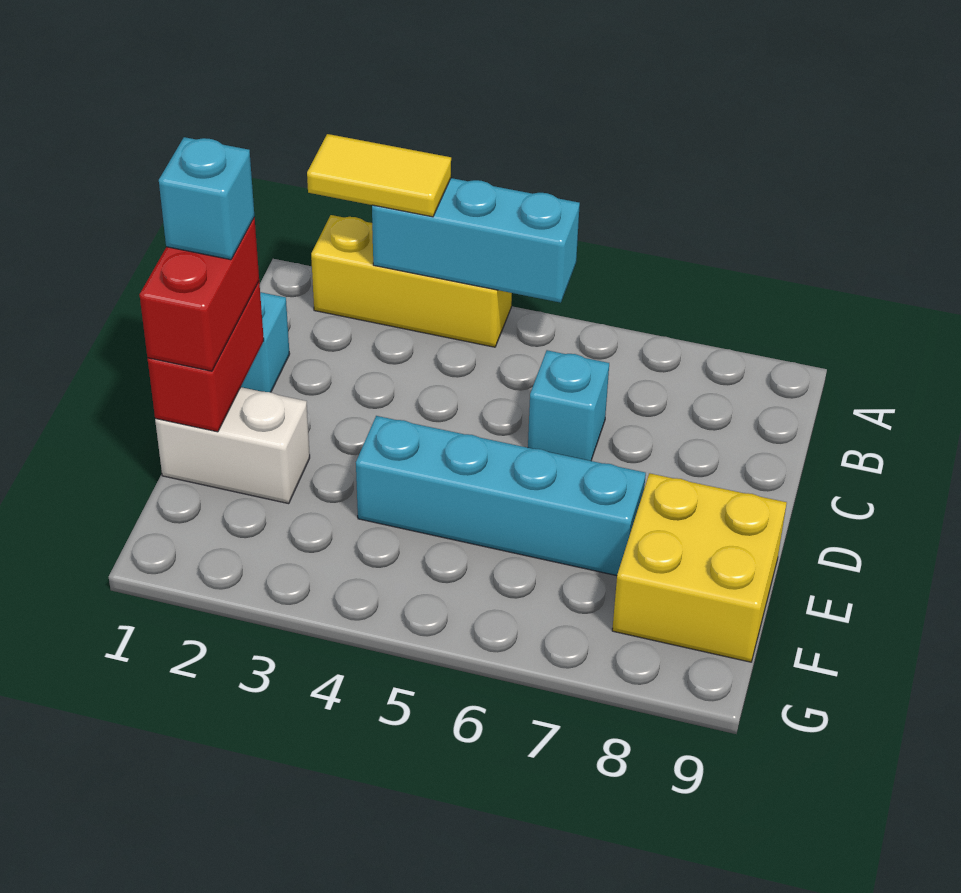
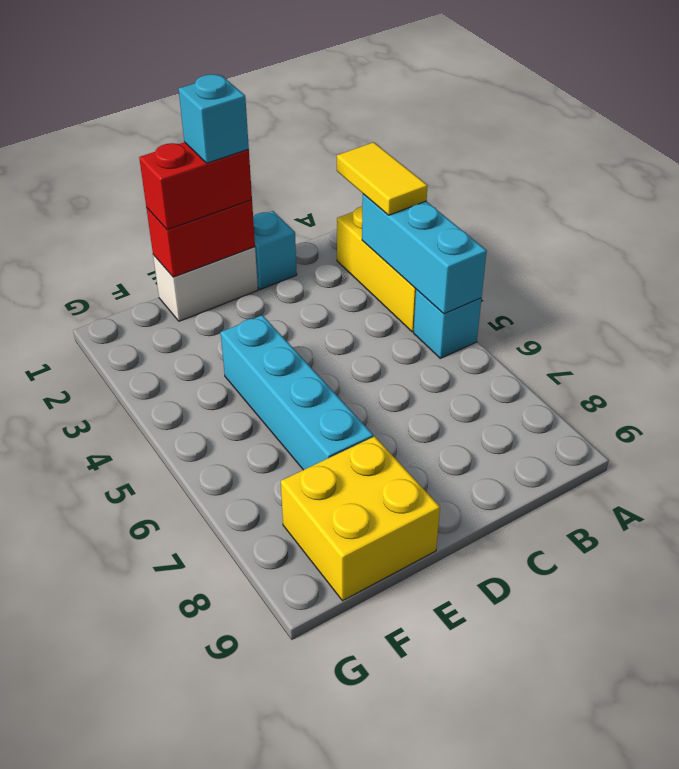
cyan 1x1 brick [528,350,609,461] -> cyan 1x1 brick moved to [414,289,482,358]
white 1x2 brick [155,387,310,504] -> white 1x2 brick turned to [153,247,258,321]

